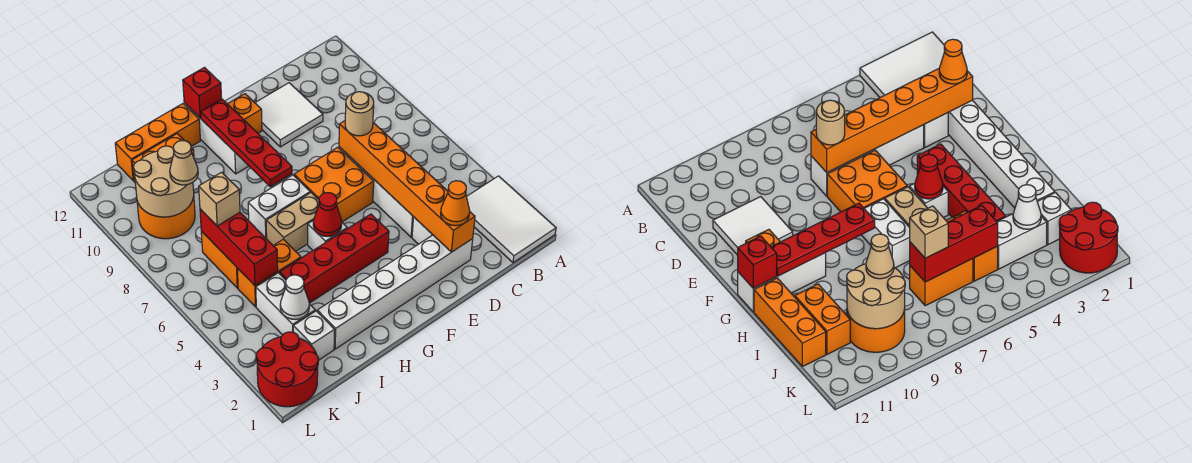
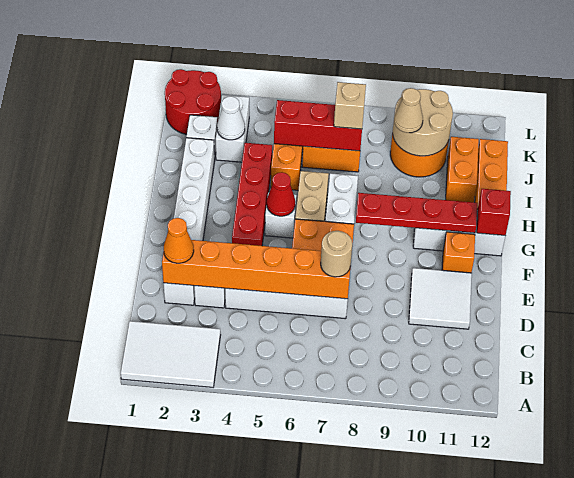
white 1x2 brick [256,273,315,335] -> white 1x2 brick turned to [216,95,249,162]

